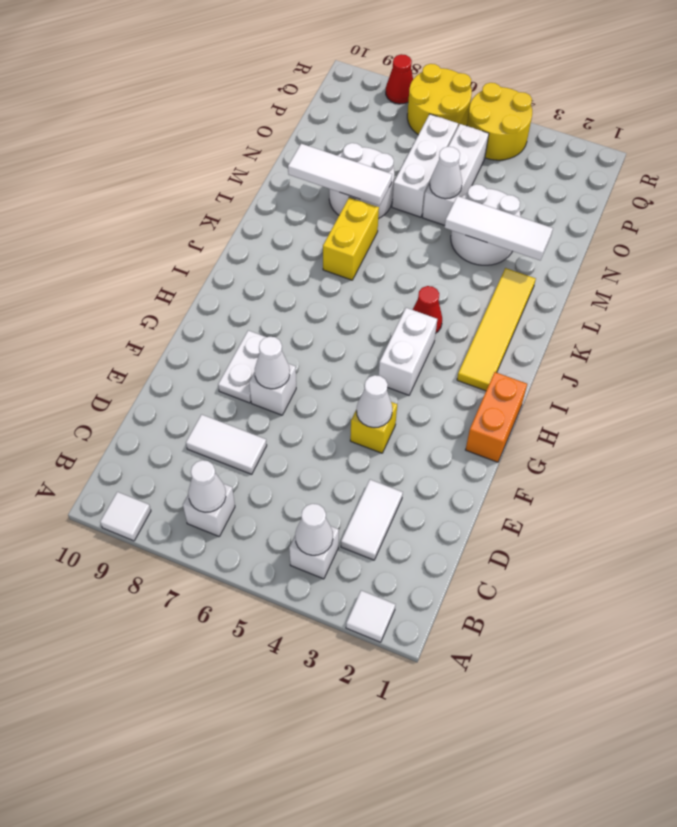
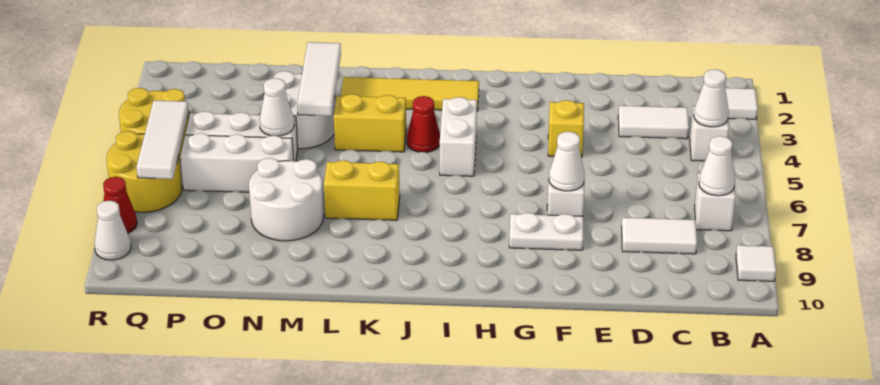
white 1x2 tile [186,415,267,474] -> white 1x2 tile turned to [622,217,697,254]
white 1x1 cone [357,375,392,427] -> white 1x1 cone moved to [94,201,131,260]
orange 1x2 brick [466,372,527,462] -> none
white 1x2 brick [379,308,437,395] -> white 1x2 brick turned to [440,97,477,176]
none -> yellow 1x2 brick [334,94,406,152]
white 1x3 tile [288,144,392,206] -> white 1x3 tile moved to [137,101,189,179]

